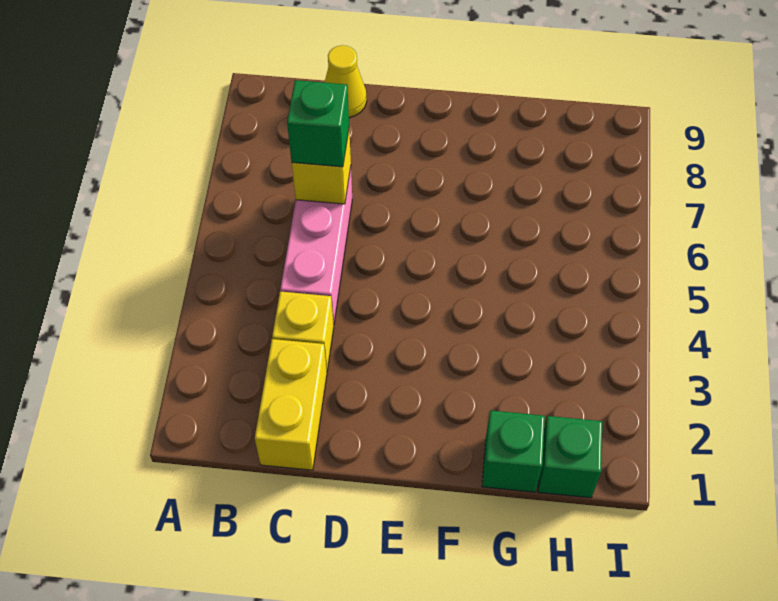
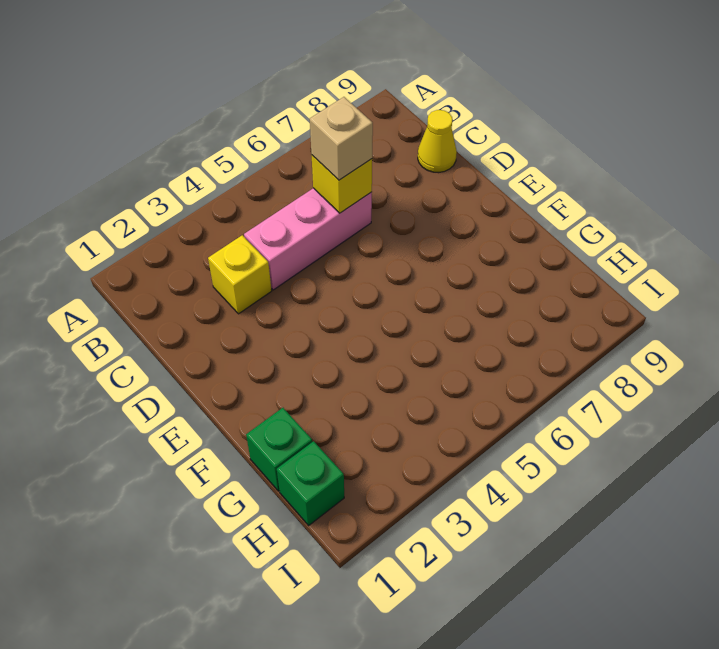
yellow 1x2 brick [255,339,327,470] -> none
green 1x1 brick [287,80,349,167] -> tan 1x1 brick [310,97,373,180]

